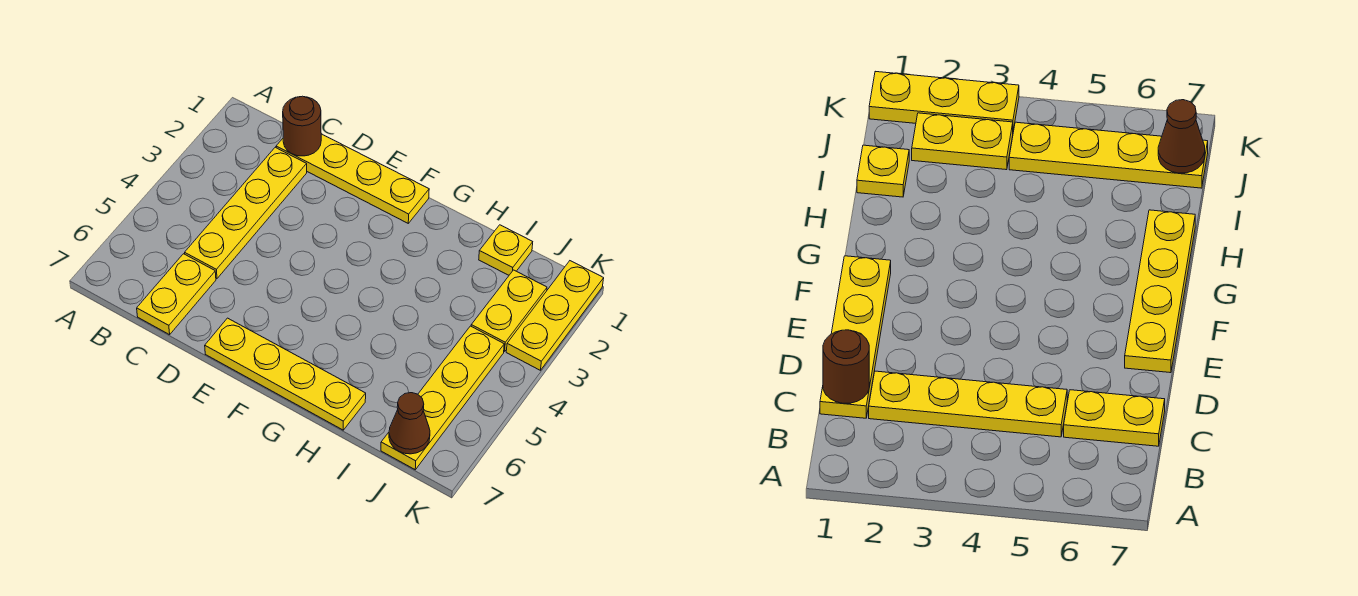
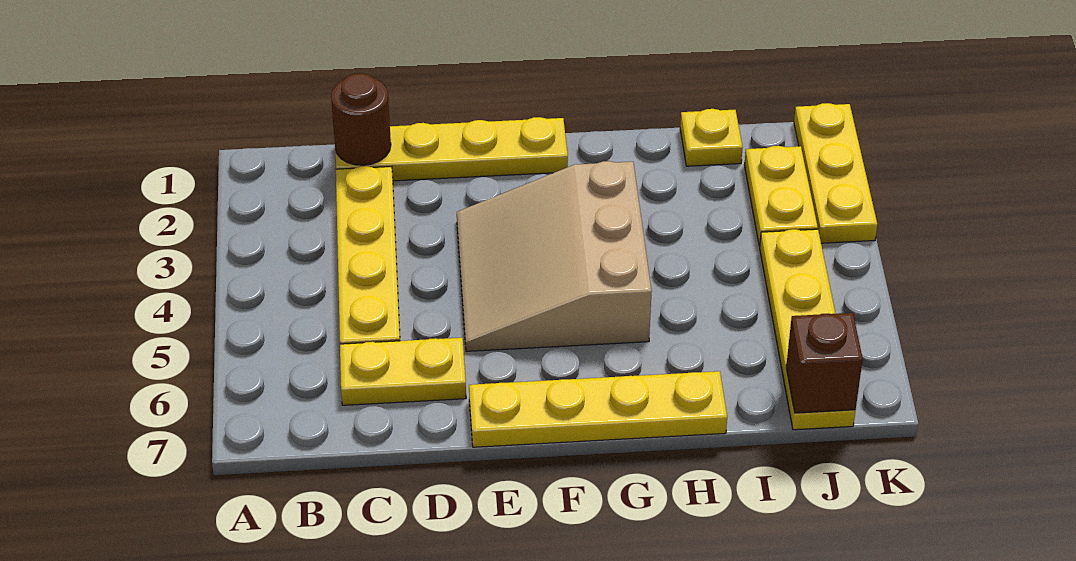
yellow 1x2 plate [137,254,216,335] -> yellow 1x2 plate turned to [340,338,466,405]
none -> tan 3x3 slope [457,161,652,351]
brown 1x1 cone [389,393,430,454] -> brown 1x1 brick [786,313,863,413]

